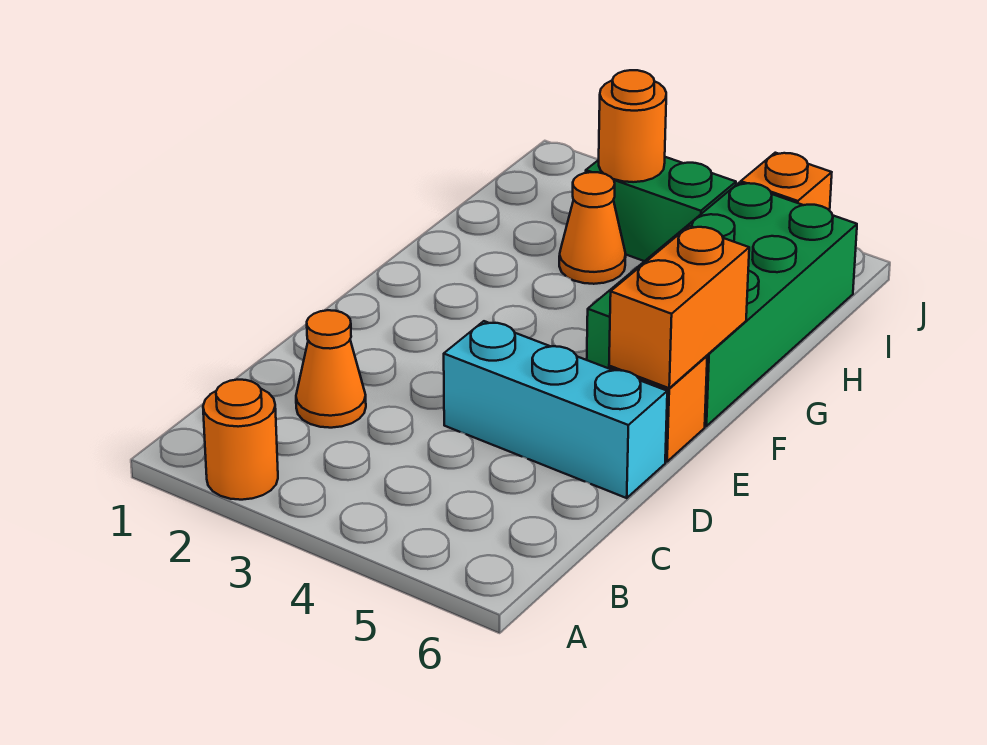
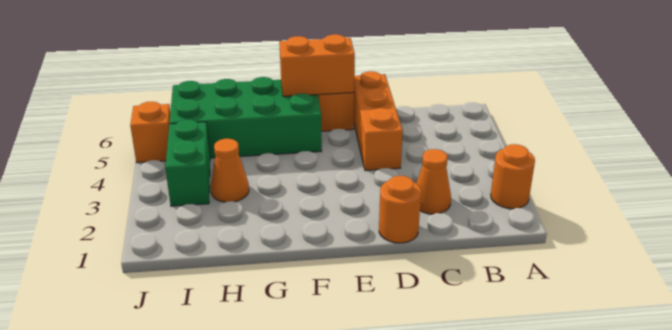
cyan 1x3 brick [444,321,667,498] -> orange 1x3 brick [354,71,403,171]
orange 1x1 round brick [599,70,666,182] -> orange 1x1 round brick moved to [379,176,421,243]

